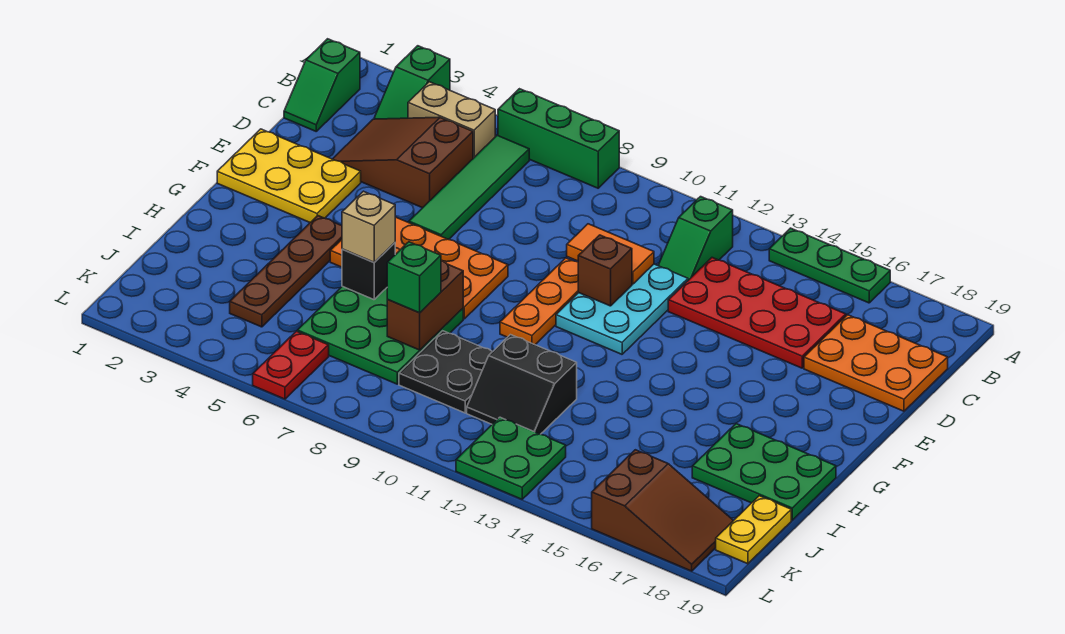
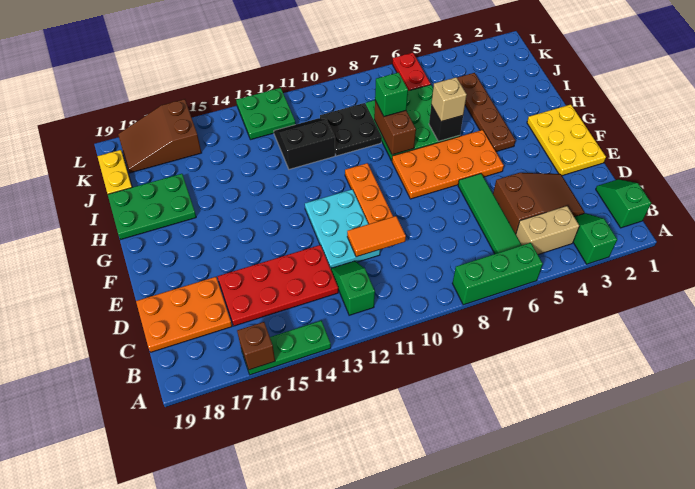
yellow 2x3 plate [217,129,361,222] -> yellow 2x3 plate turned to [527,104,606,176]
brown 1x1 brick [578,235,632,306] -> brown 1x1 brick moved to [237,322,275,370]

